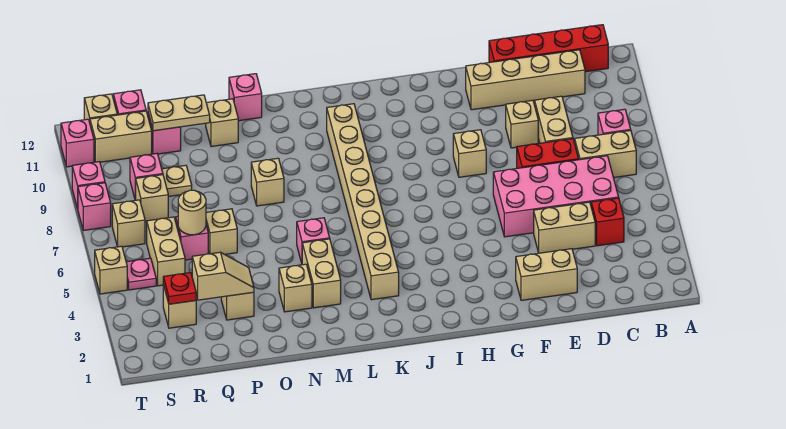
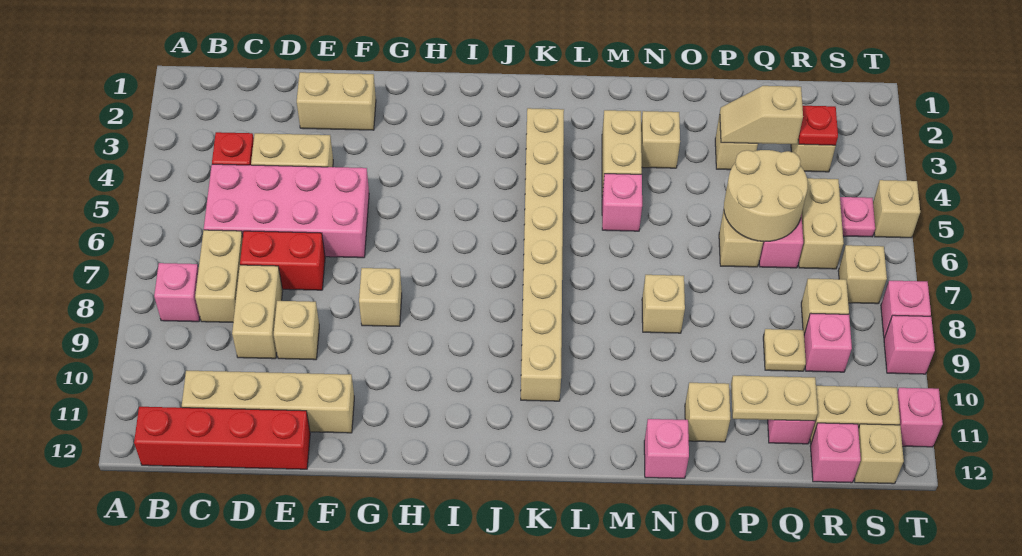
tan 1x2 brick [575,131,636,178] -> tan 1x2 brick turned to [195,230,243,322]
tan 1x1 round brick [178,190,206,235] -> tan 2x2 round brick [724,150,808,242]

